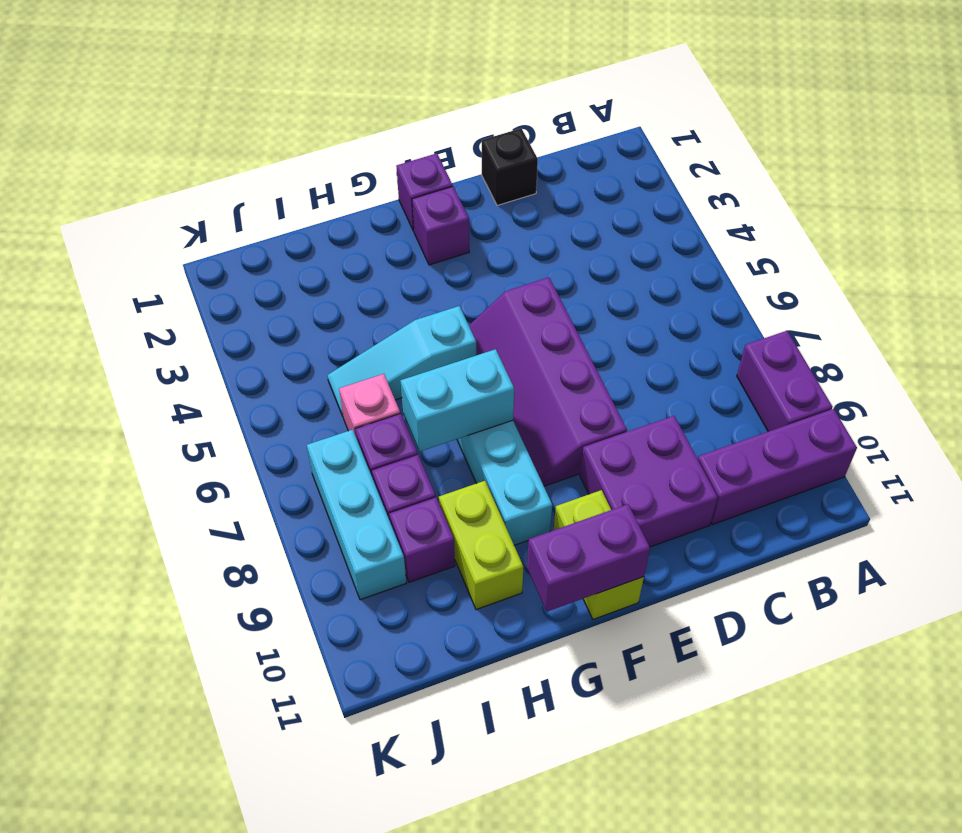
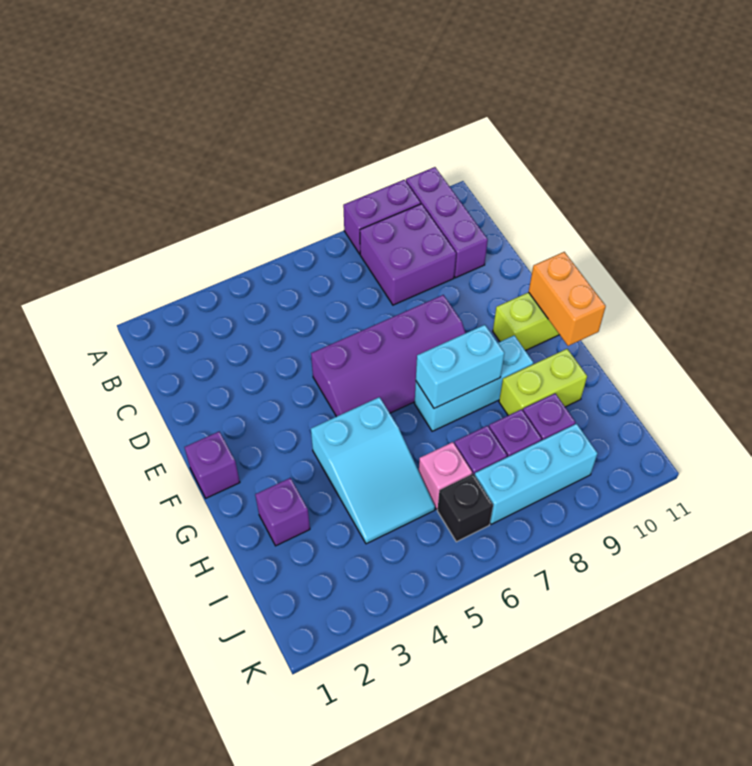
black 1x1 brick [482,128,538,205] -> black 1x1 brick moved to [437,474,493,542]
purple 2x2 brick [580,416,718,547] -> purple 2x2 brick moved to [360,204,456,305]
purple 1x1 brick [412,187,469,265] -> purple 1x1 brick moved to [255,478,310,546]
purple 1x2 brick [527,504,650,612] -> orange 1x2 brick [529,252,606,346]
cyan 1x3 slope [327,306,476,416] -> cyan 2x3 slope [311,397,435,544]
cyan 1x2 brick [401,349,514,452] -> cyan 1x2 brick turned to [416,325,504,408]

